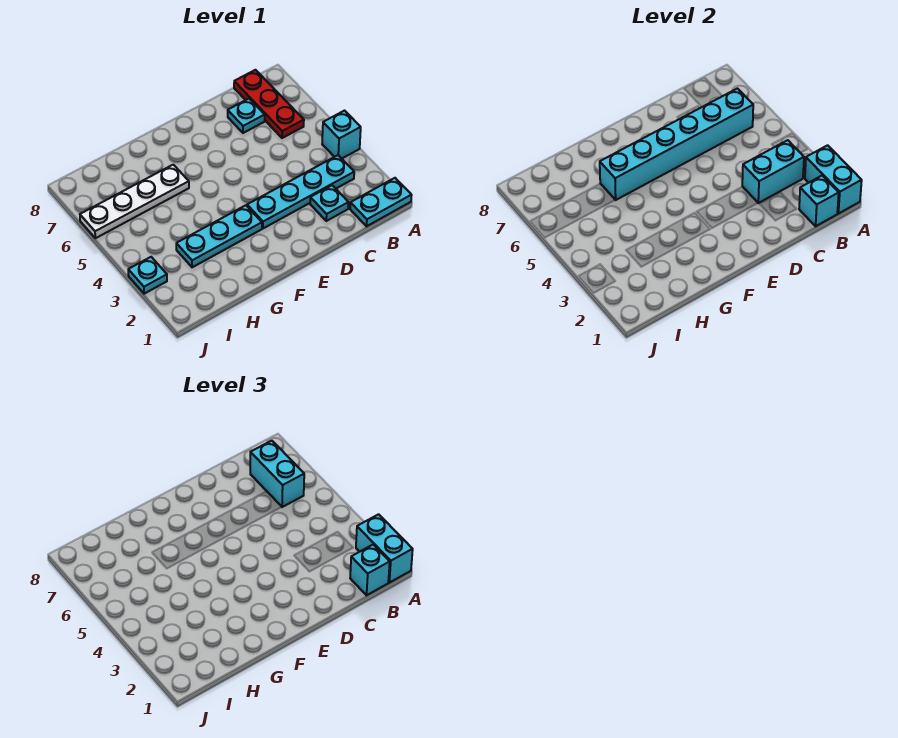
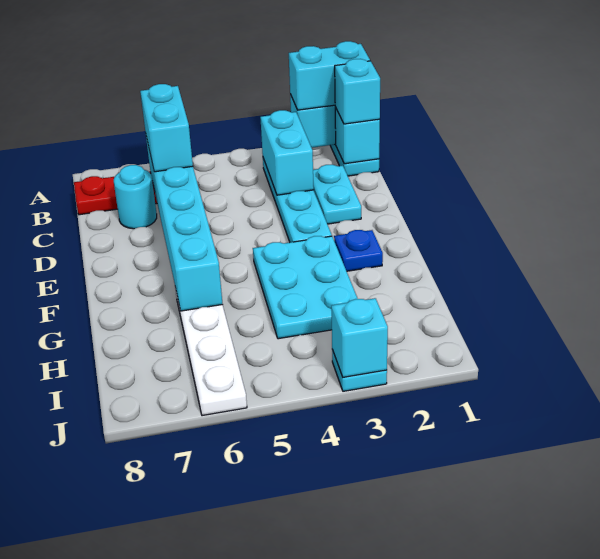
cyan 1x1 brick [322,111,361,158] -> cyan 1x1 brick moved to [331,298,388,377]
cyan 1x2 brick [250,441,304,507] -> cyan 1x2 brick turned to [140,84,193,172]
cyan 1x1 plate [310,185,349,221] -> cyan 1x2 plate [313,165,361,224]
cyan 1x1 plate [228,99,265,133] -> cyan 1x1 round brick [114,165,157,229]
none -> blue 1x1 plate [334,230,383,271]
cyan 1x3 plate [176,205,262,267] -> cyan 2x3 plate [253,236,358,339]

